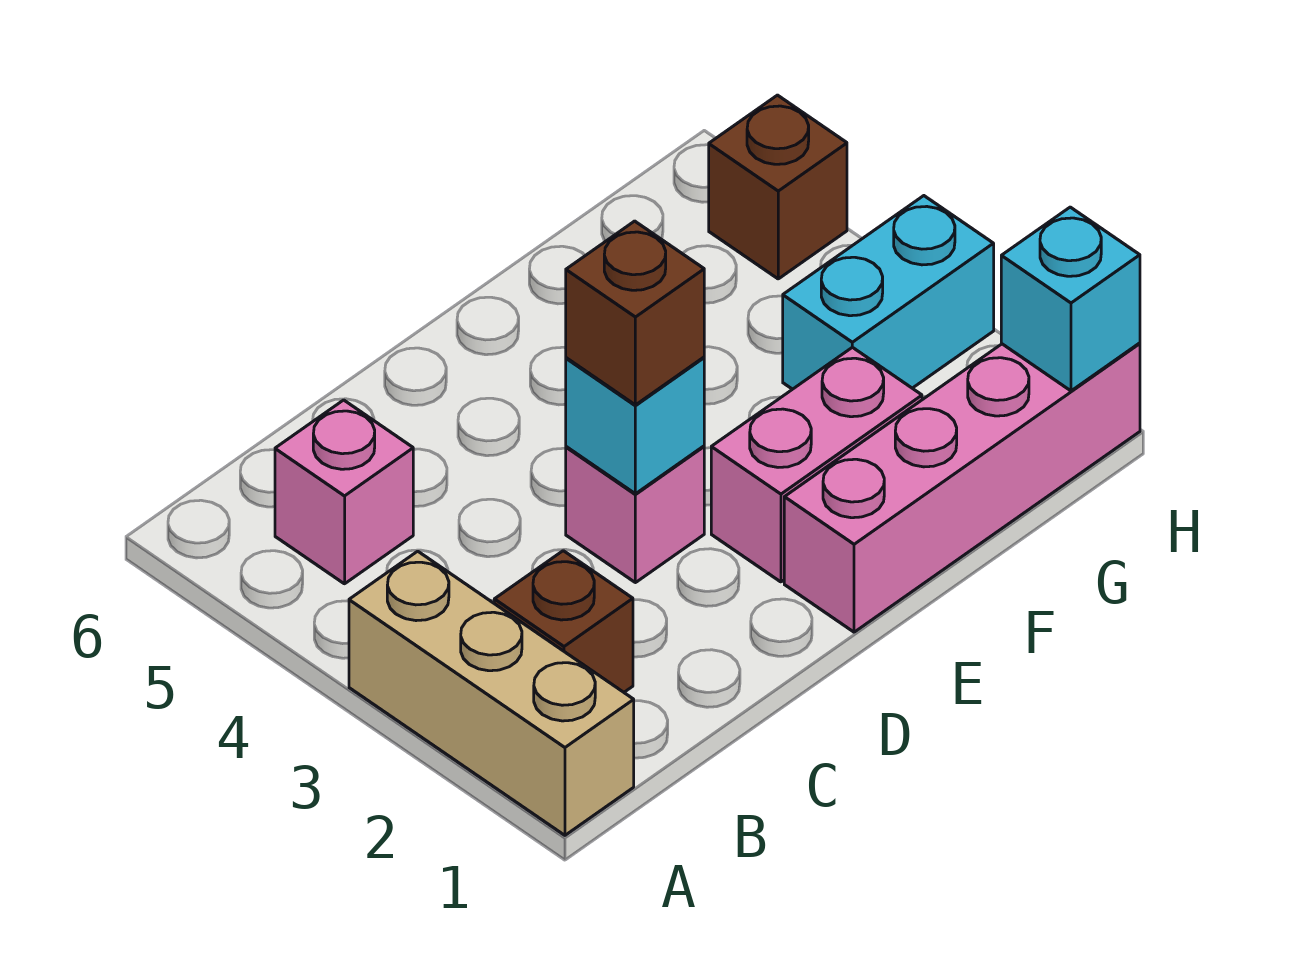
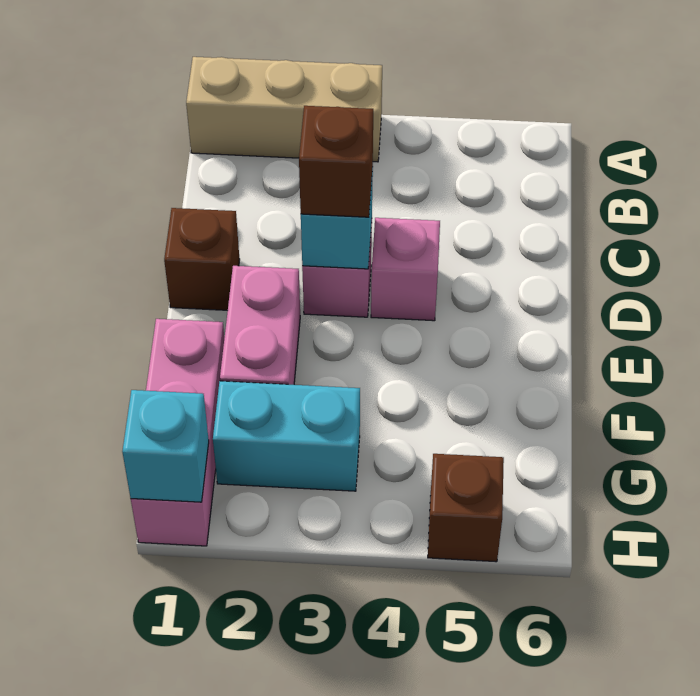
brown 1x1 brick [494,551,633,692] -> brown 1x1 brick moved to [164,208,240,310]
pink 1x1 brick [275,400,413,584] -> pink 1x1 brick moved to [371,218,440,321]
pink 1x4 brick [784,343,1140,632] -> pink 1x3 brick [131,319,224,546]
cyan 1x2 brick [783,196,994,389] -> cyan 1x2 brick turned to [213,381,360,491]

